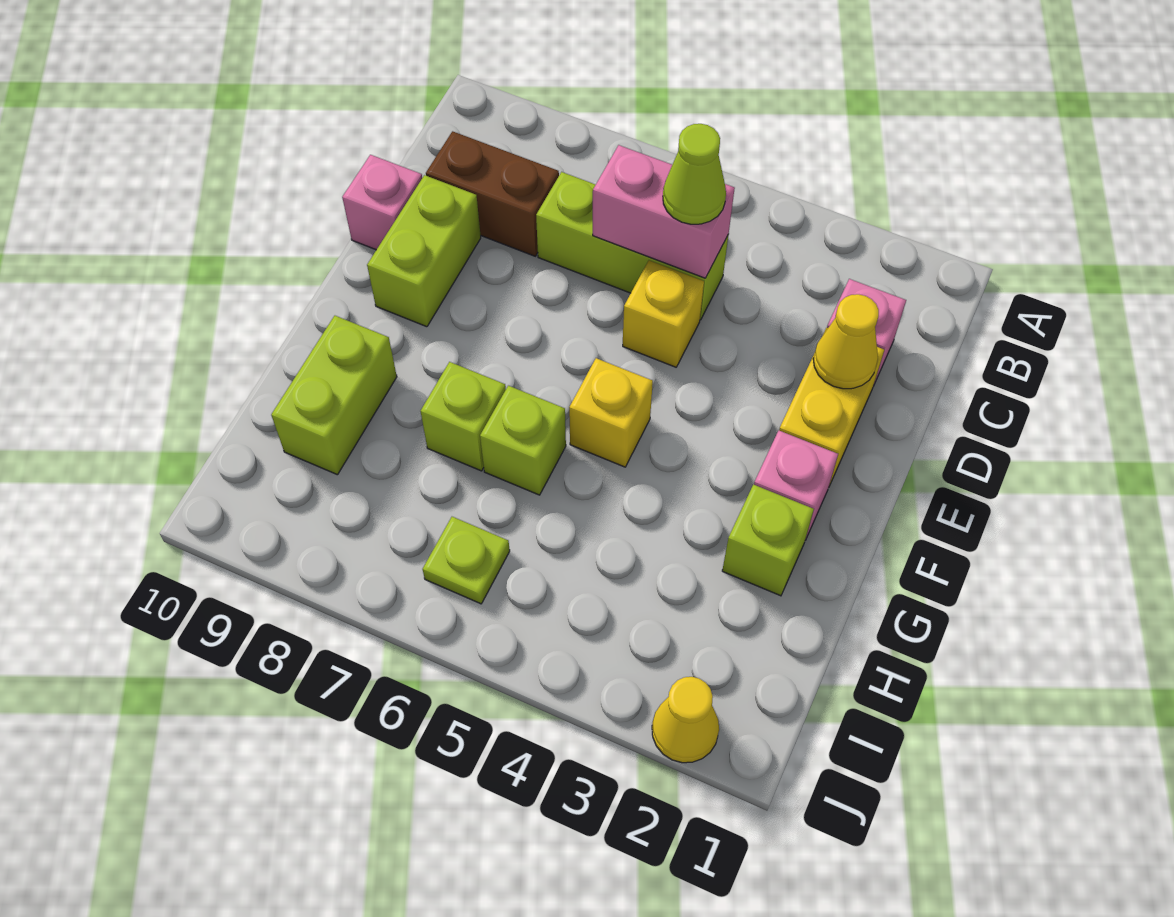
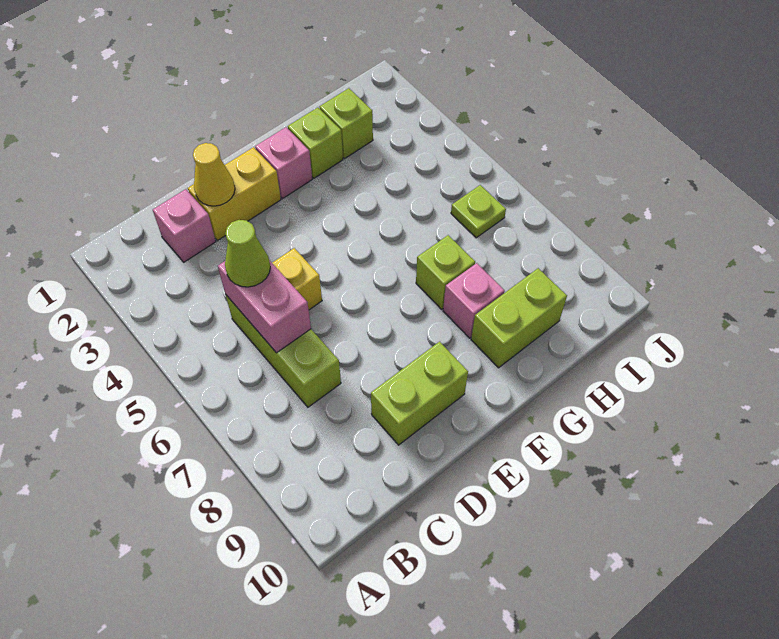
brown 1x2 brick [426,131,559,256] -> none
pink 1x1 brick [342,155,422,250] -> pink 1x1 brick moved to [443,263,505,338]
yellow 1x1 brick [569,358,653,467] -> none
lime 1x1 brick [480,386,566,495] -> lime 1x1 brick moved to [320,88,373,159]
yellow 1x1 cone [652,677,719,763] -> none

